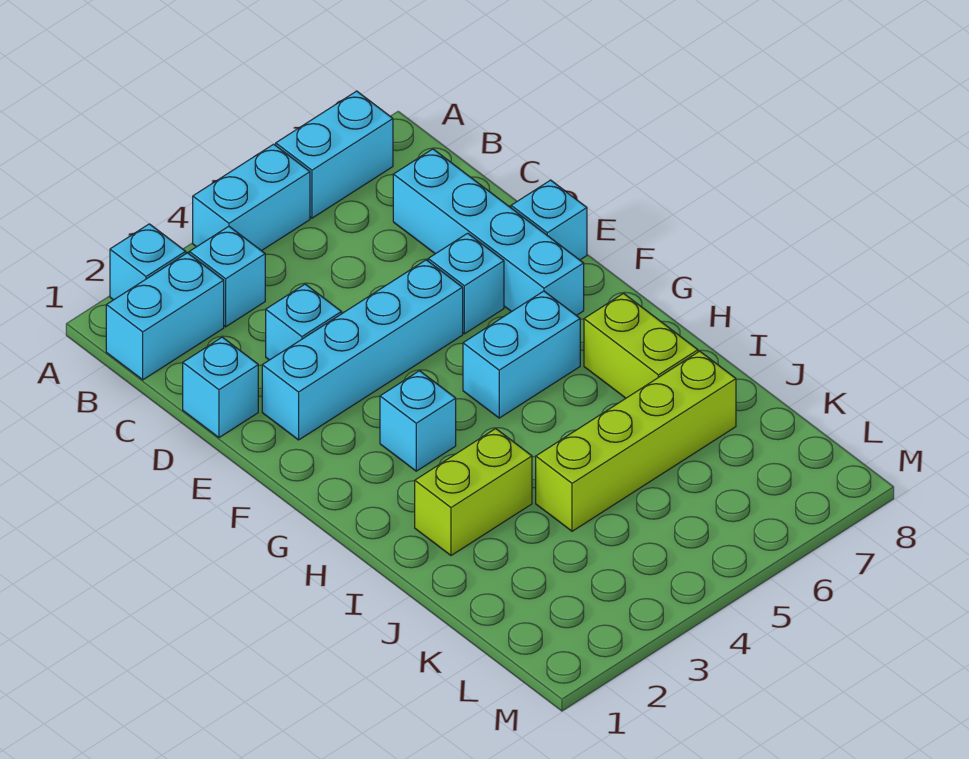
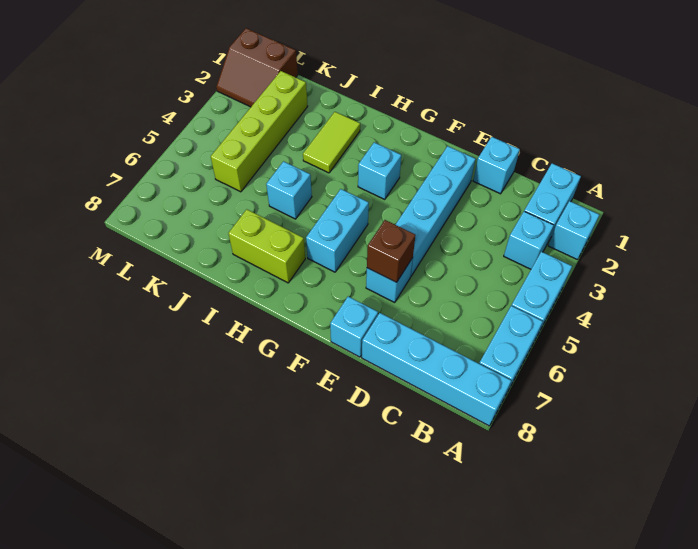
cyan 1x4 brick [393,149,584,316] -> cyan 1x4 brick moved to [362,313,511,426]
cyan 1x1 brick [266,284,341,360] -> cyan 1x1 brick moved to [266,161,312,219]
none -> brown 1x1 brick [367,220,416,282]
lime 1x2 brick [415,429,532,555] -> lime 1x2 tile [303,112,360,173]
lime 1x4 brick [536,351,736,531] -> lime 1x4 brick moved to [211,71,308,192]
none -> brown 2x2 slope [216,28,298,107]

